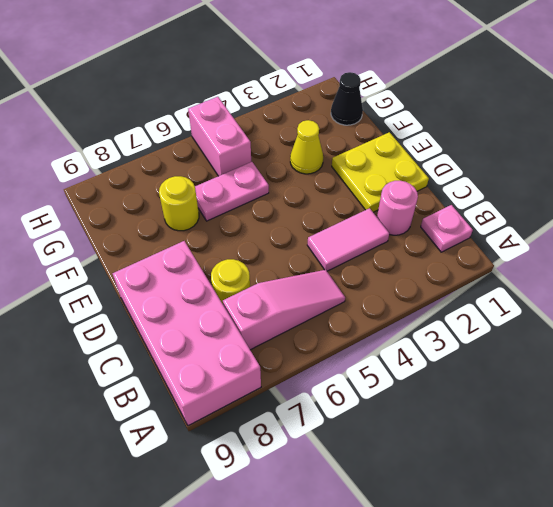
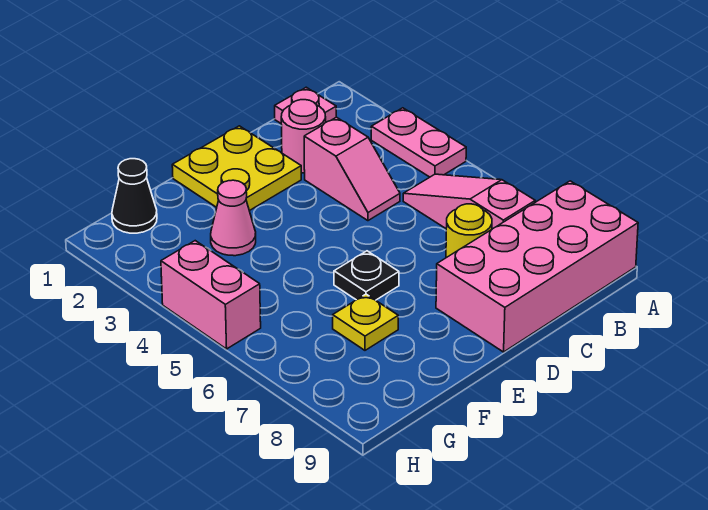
pink 1x2 tile [307,208,389,271] -> pink 1x2 slope [304,117,400,221]
none -> black 1x1 plate [334,251,399,300]
yellow 1x1 cone [290,120,323,174] -> pink 1x1 cone [211,180,256,256]
pink 1x2 plate [195,162,269,221] -> pink 1x2 plate moved to [371,108,466,177]
yellow 1x1 round brick [159,176,199,231] -> yellow 1x1 plate [333,294,398,350]
pink 1x2 brick [188,97,251,176] -> pink 1x2 brick turned to [161,241,261,349]

